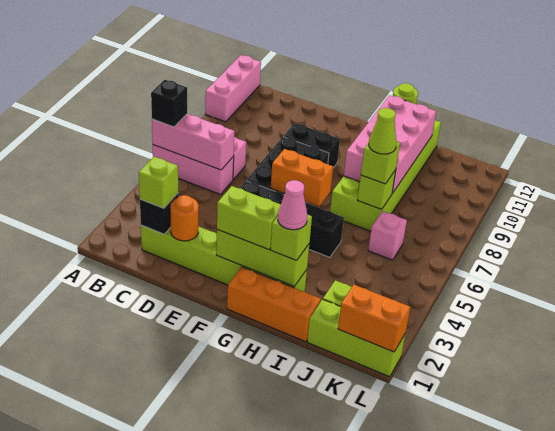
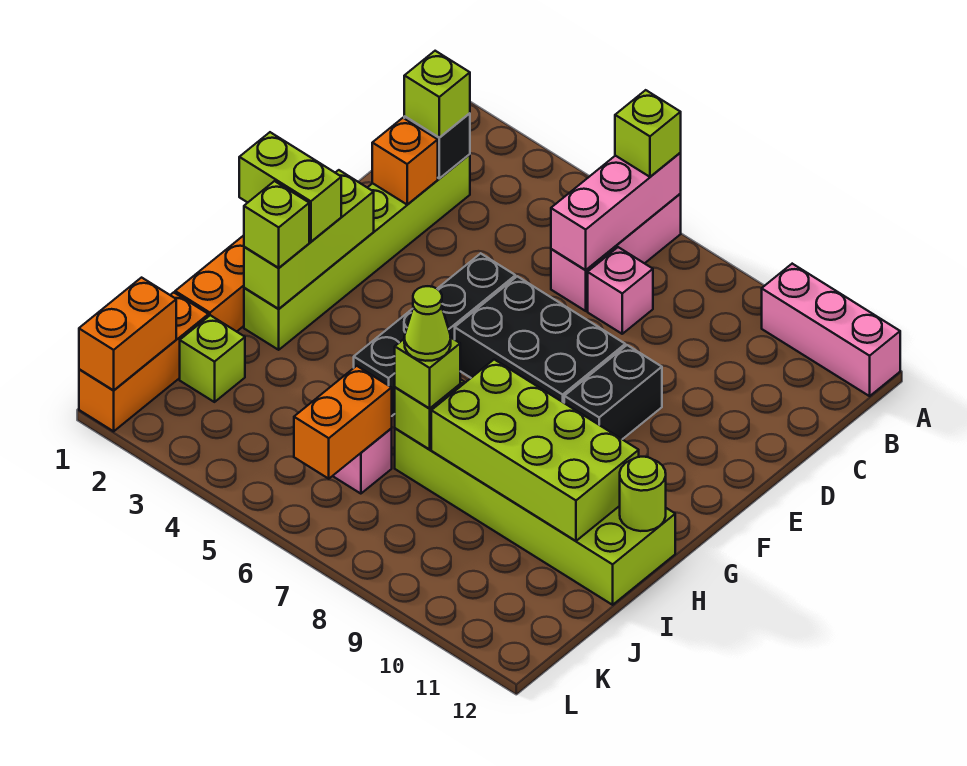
black 1x1 brick [151,80,187,127] -> lime 1x1 brick [615,90,681,177]
orange 1x1 round brick [170,195,199,241] -> orange 1x1 brick [372,118,438,205]
lime 1x2 brick [217,186,281,250] -> lime 1x2 brick turned to [239,132,341,242]
orange 1x2 brick [271,149,333,206] -> orange 1x2 brick moved to [294,366,392,479]
pink 1x1 cone [278,180,308,230] -> none
pink 2x4 brick [344,95,436,194] -> lime 2x4 brick [431,360,639,541]
lime 1x3 brick [307,299,405,377] -> orange 1x3 brick [79,292,208,431]

